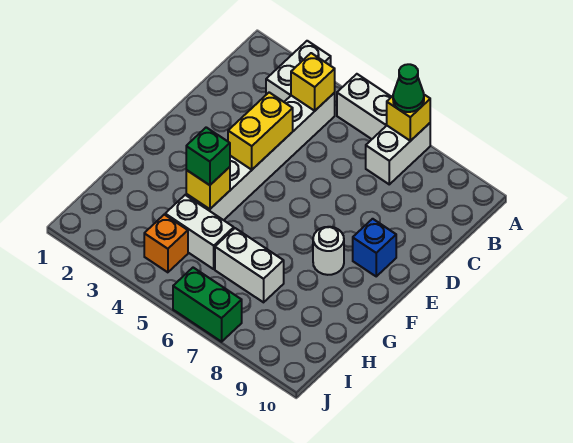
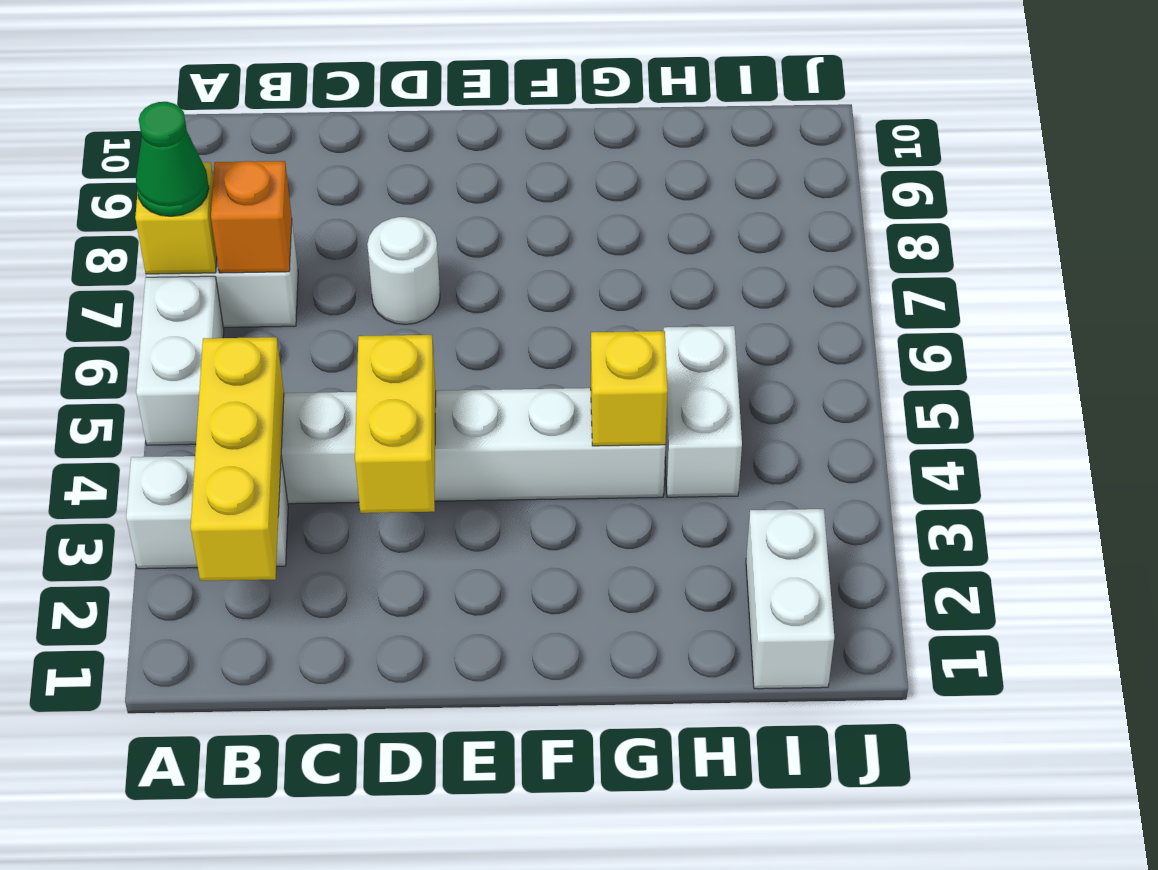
yellow 1x1 brick [291,53,335,111] -> yellow 1x3 brick [191,337,284,581]
yellow 1x2 brick [228,92,293,170] -> yellow 1x2 brick turned to [355,335,436,513]
blue 1x1 brick [353,219,396,276] -> none
white 1x1 round brick [313,227,344,275] -> white 1x1 round brick moved to [367,217,440,325]
green 1x1 brick [186,127,230,185] -> none
white 1x2 brick [215,228,284,302] -> white 1x2 brick moved to [746,509,834,689]
orange 1x1 brick [144,215,188,272] -> orange 1x1 brick moved to [211,161,292,273]
green 1x2 brick [173,268,242,342] -> none

